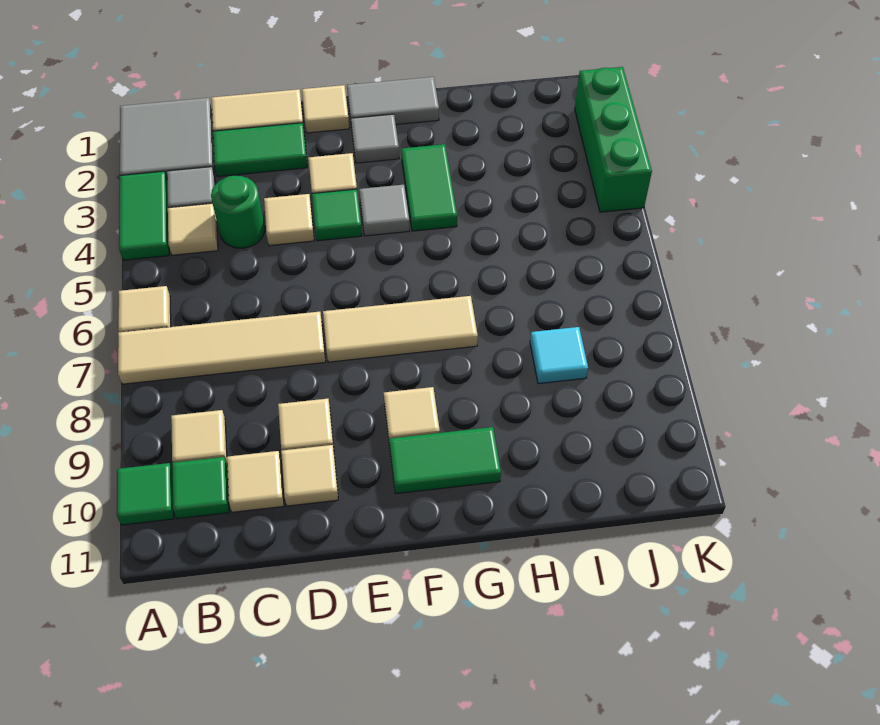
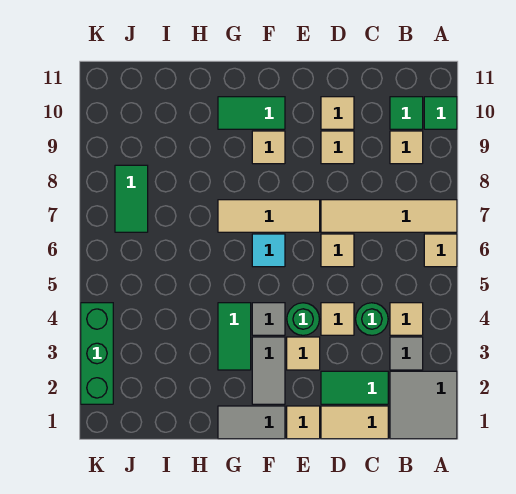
green 1x2 tile [119,171,169,260] -> green 1x2 tile moved to [115,165,148,232]
tan 1x1 tile [227,451,284,512] -> tan 1x1 tile moved to [321,234,354,267]
green 1x1 tile [312,189,362,241] -> green 1x1 round brick [287,303,319,335]
grey 1x1 tile [351,114,399,163] -> grey 1x2 tile [252,337,285,404]
cyan 1x1 tile [530,327,588,384] -> cyan 1x1 tile moved to [252,234,285,267]

